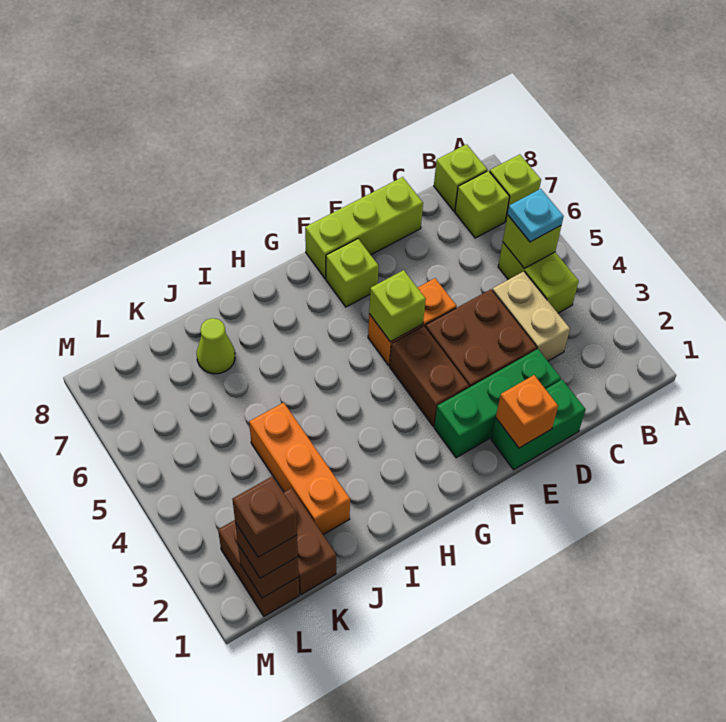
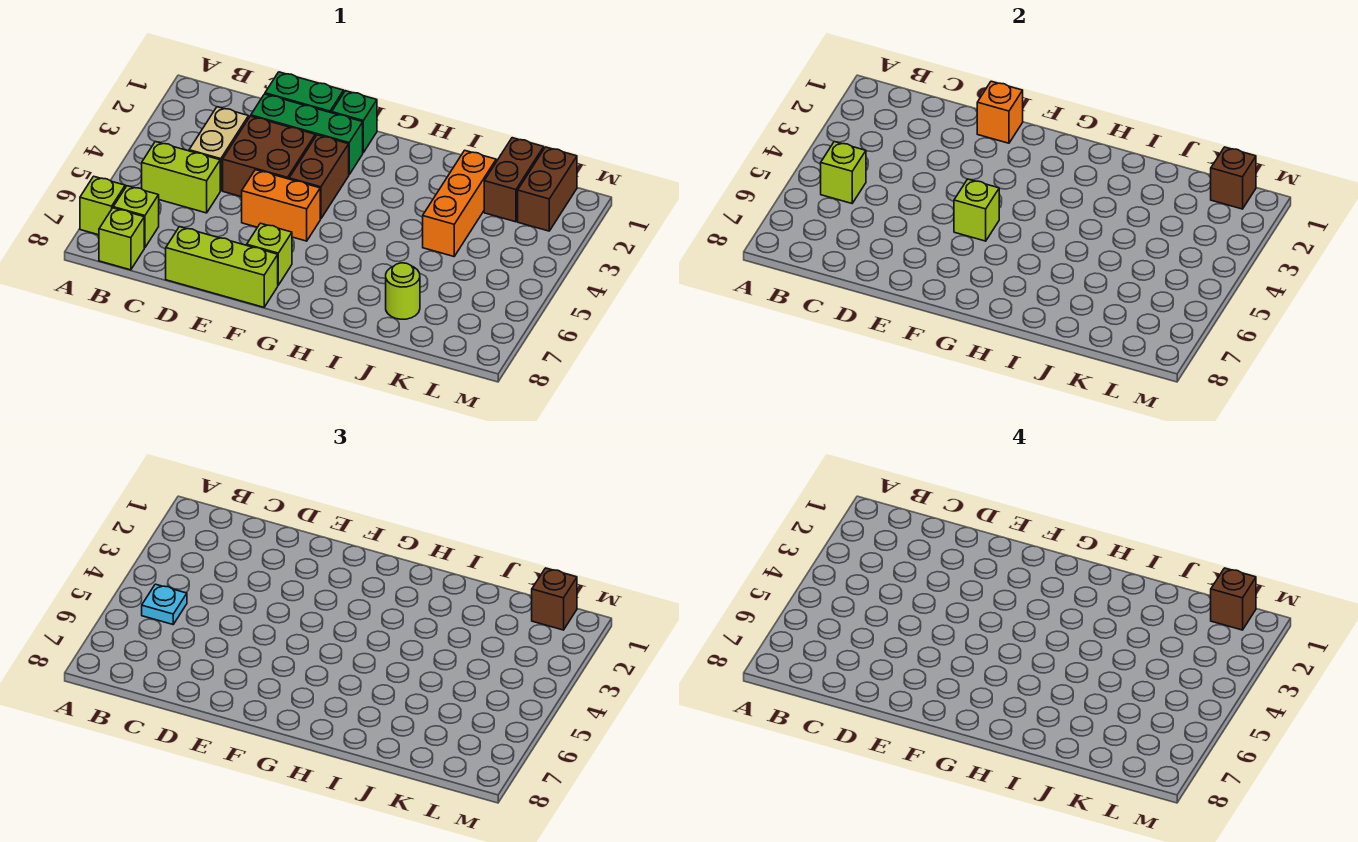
lime 1x2 brick [498,243,579,313] -> lime 1x2 brick turned to [142,142,220,213]
none -> green 1x1 brick [332,91,377,152]
lime 1x1 cone [197,318,235,374] -> lime 1x1 round brick [386,263,420,319]

